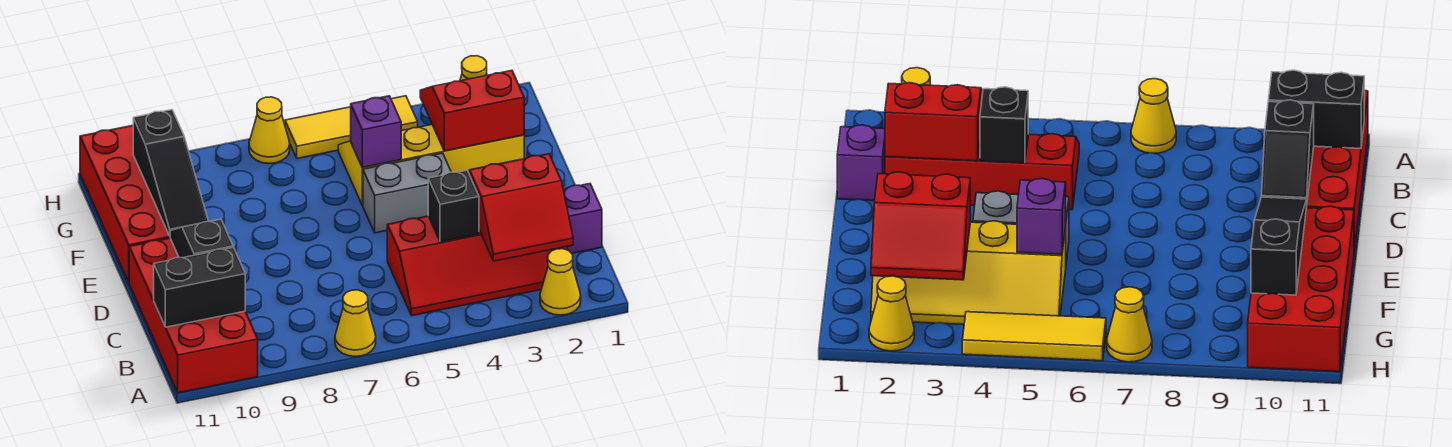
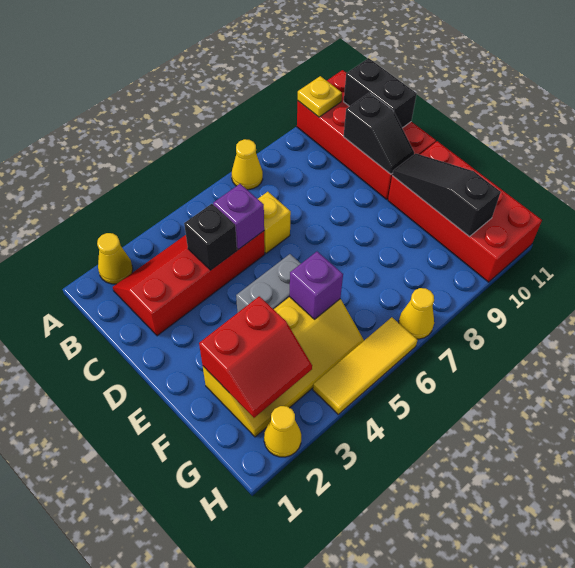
none -> yellow 1x1 plate [298,76,342,117]
red 2x2 slope [469,154,573,261] -> none
black 1x2 brick [154,247,245,327] -> black 1x2 brick turned to [344,58,417,128]
purple 1x1 brick [563,184,602,253] -> purple 1x1 brick moved to [213,184,264,250]
none -> yellow 1x1 brick [258,192,291,253]

